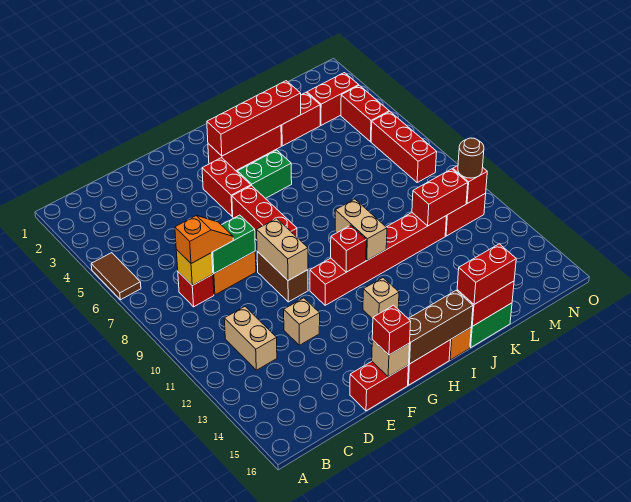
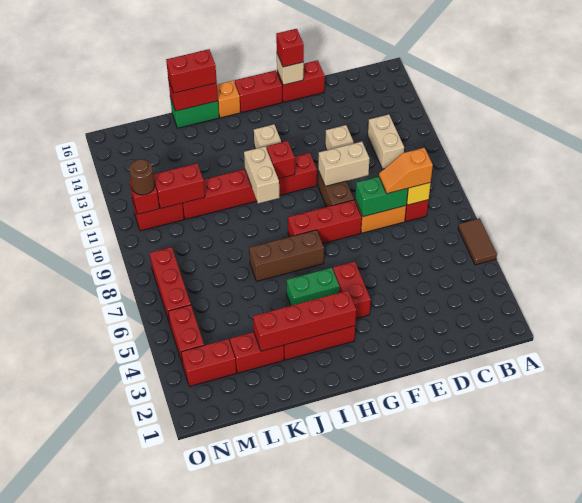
tan 1x2 brick [257,218,308,281] -> tan 1x2 brick turned to [318,142,369,186]
red 1x3 brick [232,186,297,240] -> red 1x3 brick turned to [288,200,362,244]
brown 1x3 brick [408,291,473,364] -> brown 1x3 brick moved to [249,230,324,281]

